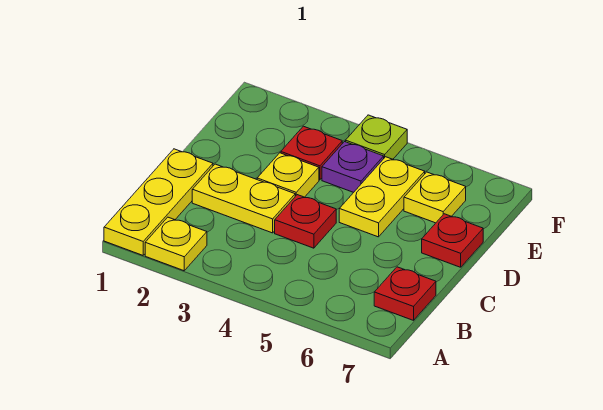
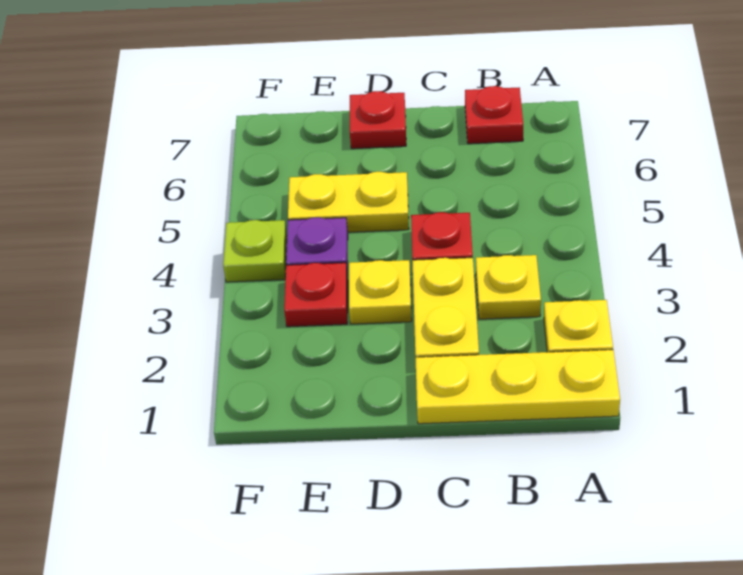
yellow 1x1 plate [404,172,466,223] -> yellow 1x1 plate moved to [476,255,541,319]

